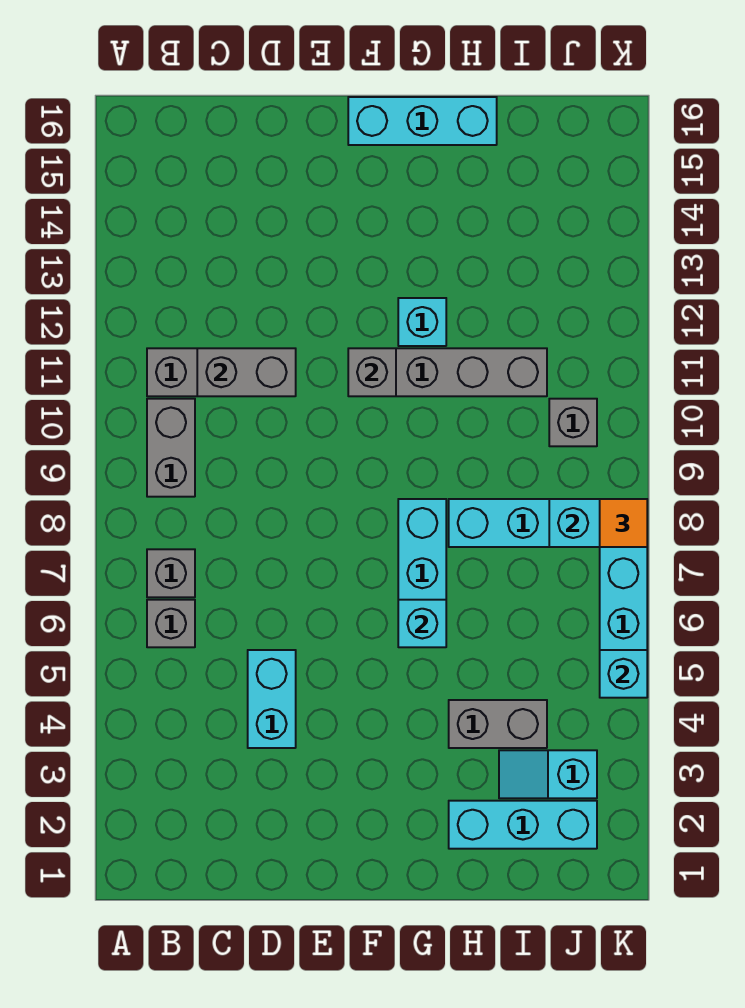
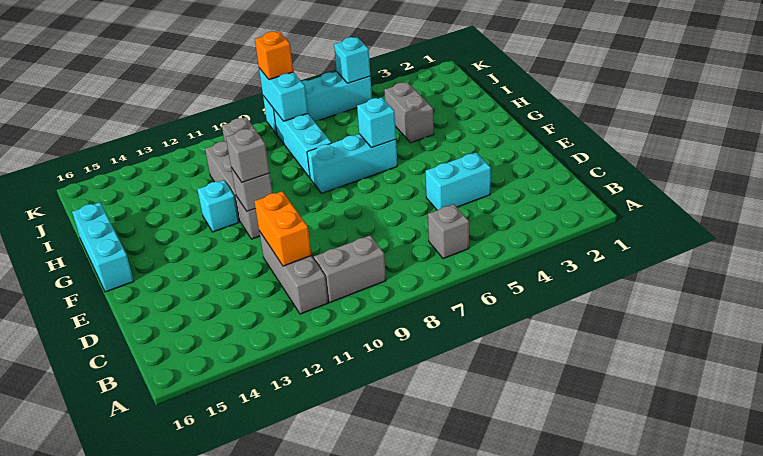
grey 1x1 brick [147,549,195,597] -> grey 1x1 brick moved to [226,128,270,182]
grey 1x2 brick [197,348,296,396] -> orange 1x2 brick [254,191,311,266]
cyan 1x3 brick [449,801,597,849] -> none
cyan 1x2 slope [499,750,597,798] -> none
orange 1x1 tile [600,499,647,547] -> orange 1x1 brick [255,31,293,80]

